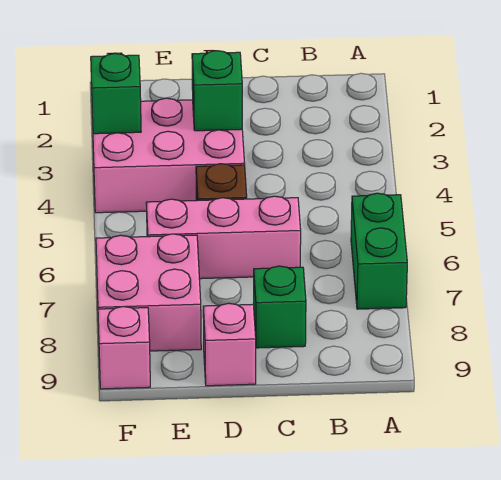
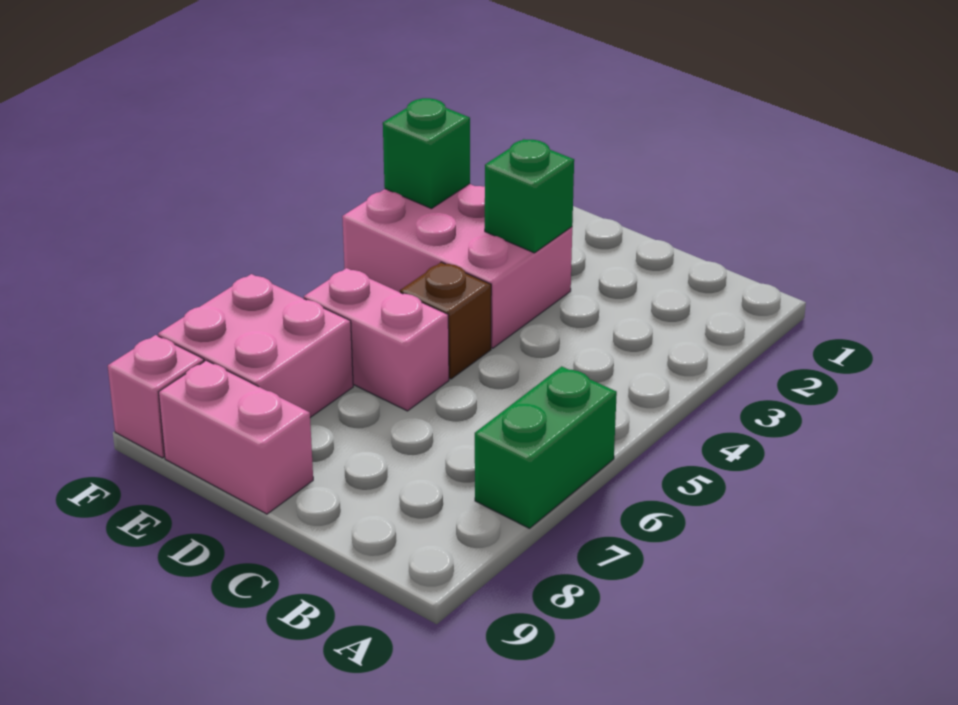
pink 1x3 brick [146,196,301,279] -> pink 1x2 brick [304,268,449,411]
green 1x1 brick [254,266,306,348] -> none
pink 1x1 brick [203,303,256,386] -> pink 1x2 brick [159,360,313,514]

